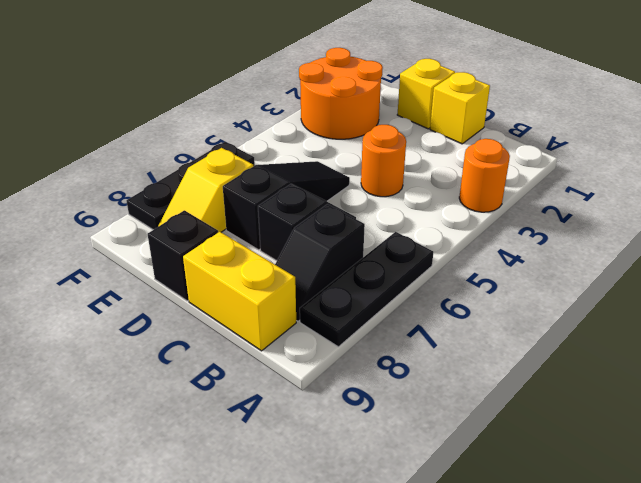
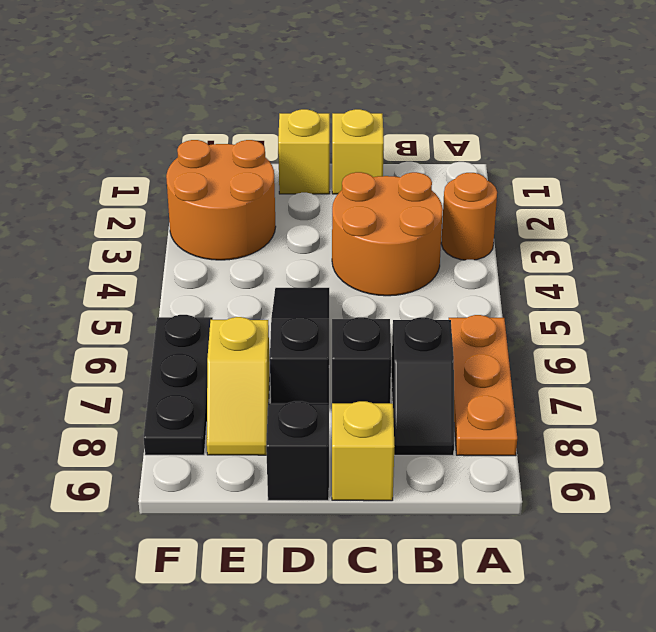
black 1x3 plate [300,232,433,347] -> orange 1x3 plate [449,315,517,456]
yellow 1x2 brick [183,232,296,351] -> yellow 1x1 brick [332,401,394,501]
orange 1x1 round brick [361,125,406,197] -> orange 2x2 round brick [332,172,443,296]

